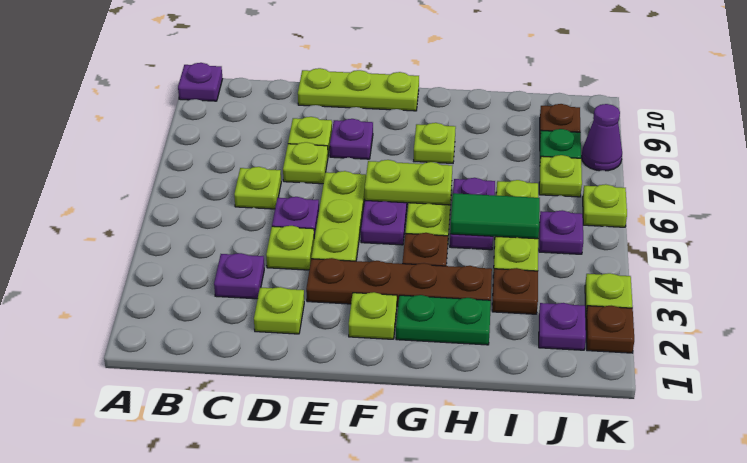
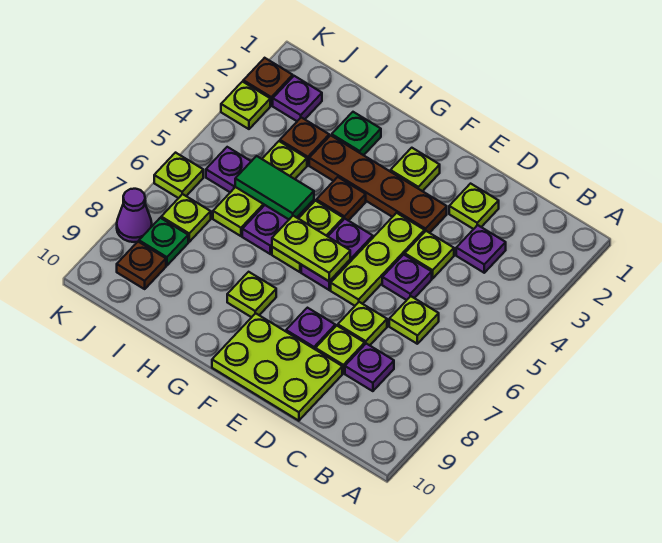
purple 1x1 plate [178,63,223,101] -> purple 1x1 plate moved to [345,344,394,391]
lime 1x3 plate [298,68,419,111] -> lime 2x3 plate [212,313,342,421]
green 1x2 plate [396,295,491,345] -> green 1x1 plate [332,112,381,155]

